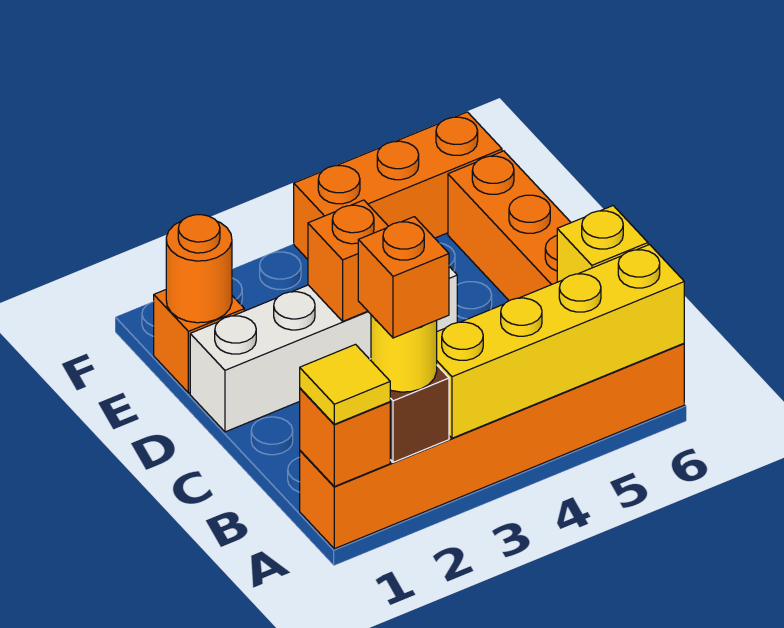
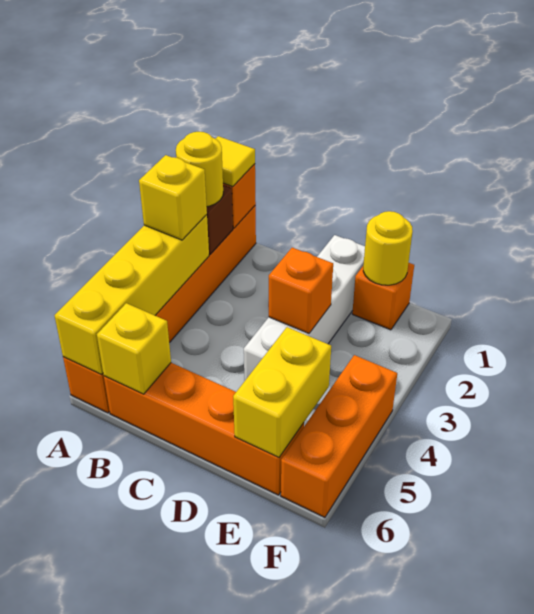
orange 1x1 brick [358,217,449,338] -> none
none -> yellow 1x1 brick [139,155,207,240]
orange 1x1 round brick [166,215,232,323] -> yellow 1x1 round brick [363,211,413,285]
none -> yellow 1x2 brick [233,327,331,458]

